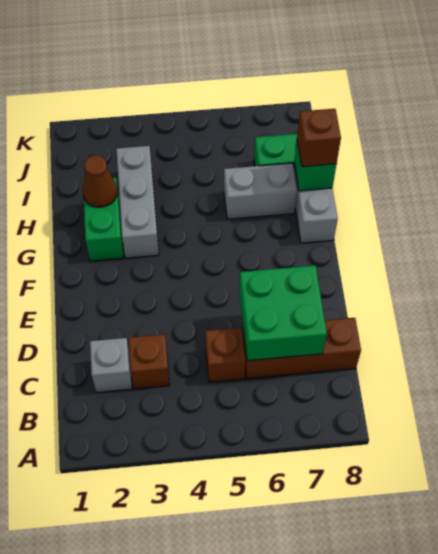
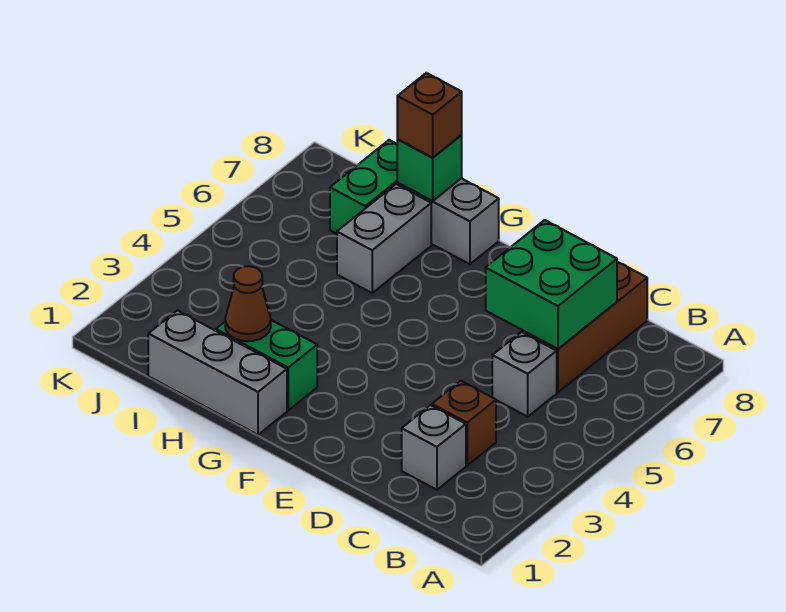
brown 1x1 brick [205,328,246,382] -> grey 1x1 brick [492,332,557,417]
grey 1x3 brick [116,146,159,258] -> grey 1x3 brick moved to [148,310,287,435]

